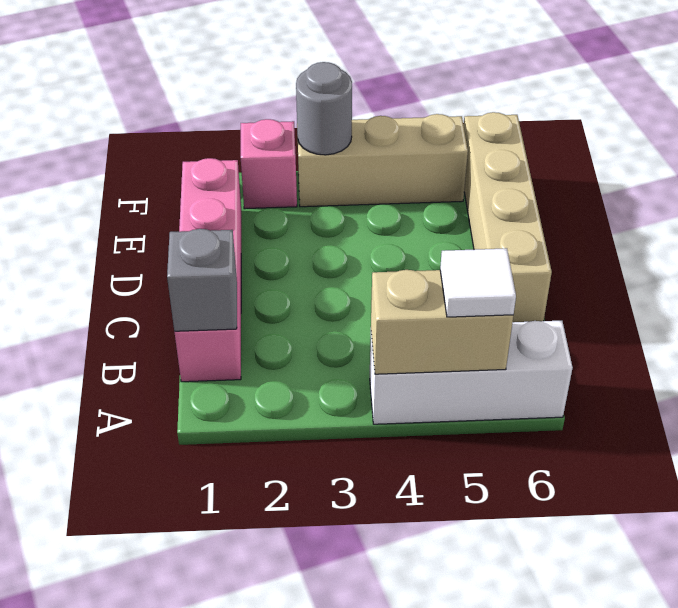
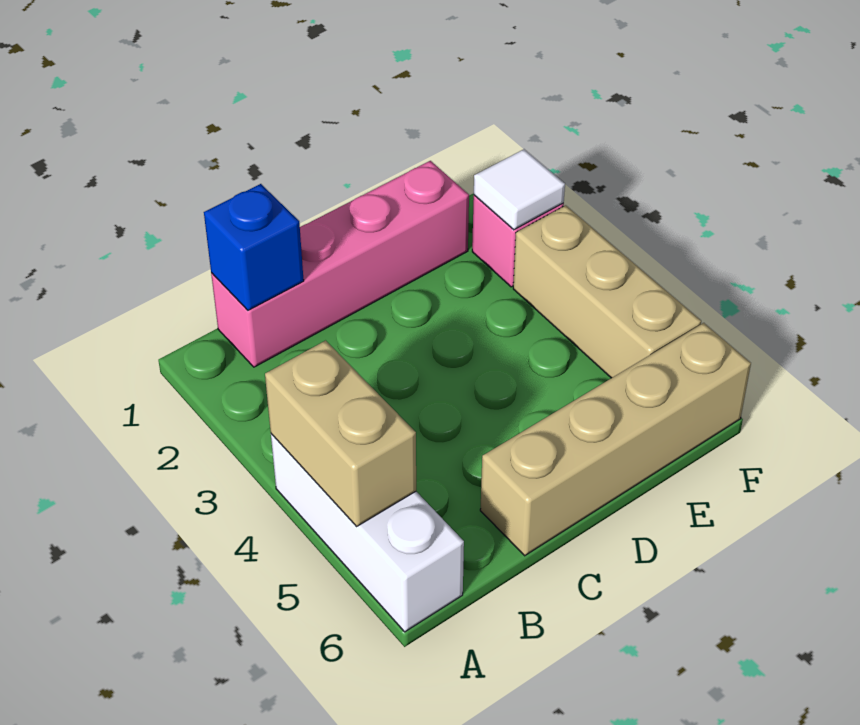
white 1x1 tile [440,248,516,317] -> white 1x1 tile moved to [474,149,565,230]
grey 1x1 brick [167,229,237,331] -> blue 1x1 brick [204,184,304,310]
grey 1x1 round brick [296,62,352,155] -> none

